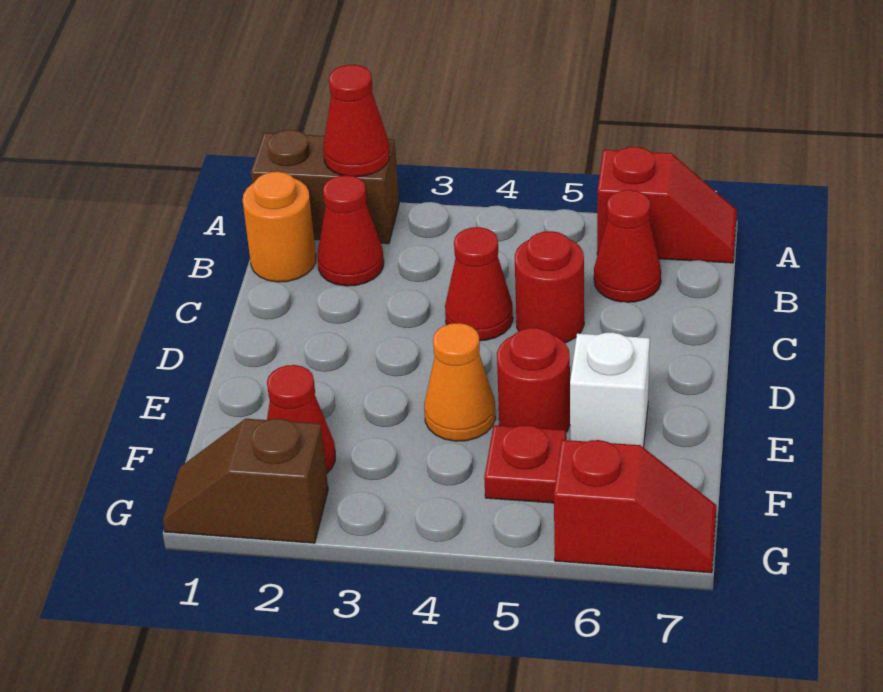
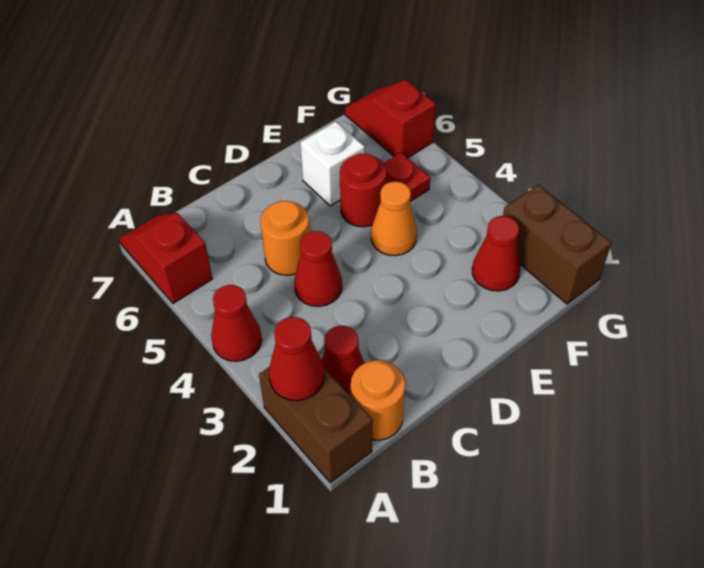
red 1x1 cone [594,190,661,302] -> red 1x1 cone moved to [211,285,262,361]
red 1x1 round brick [515,231,584,343] -> orange 1x1 round brick [260,201,310,275]
brown 1x2 slope [163,419,328,543] -> brown 1x2 brick [503,185,612,304]

